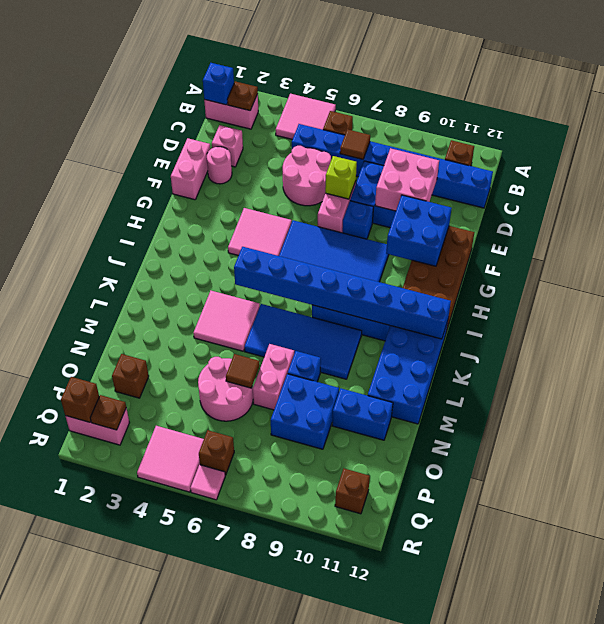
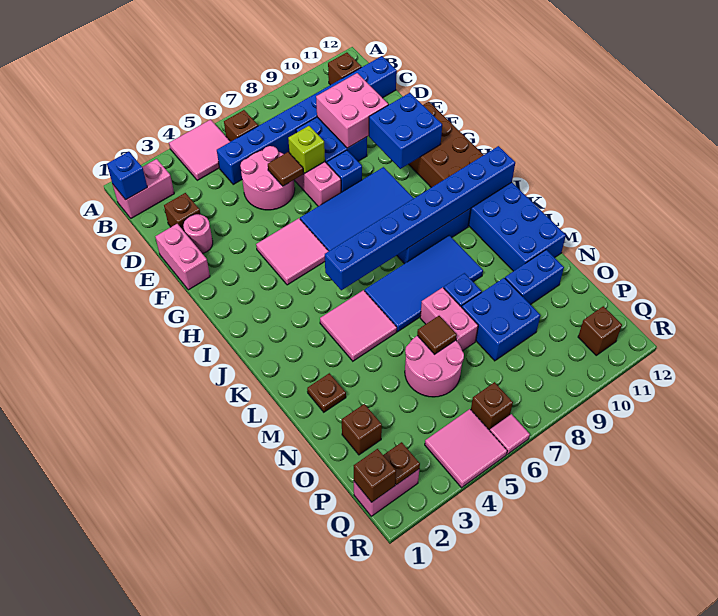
brown 1x1 plate [227,81,258,111] -> brown 1x1 plate moved to [307,373,346,412]
brown 1x1 tile [340,129,370,159] -> brown 1x1 tile moved to [268,152,303,186]
pink 1x1 brick [212,125,243,167] -> brown 1x1 brick [164,193,201,232]

